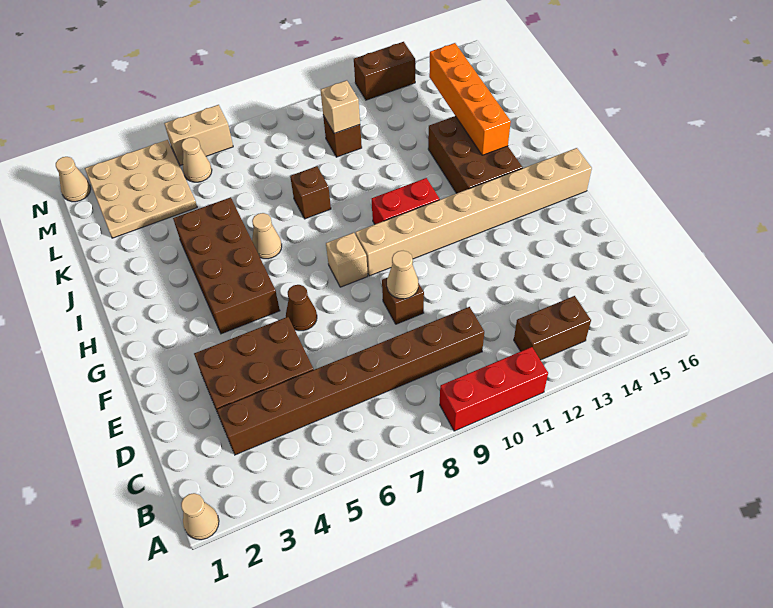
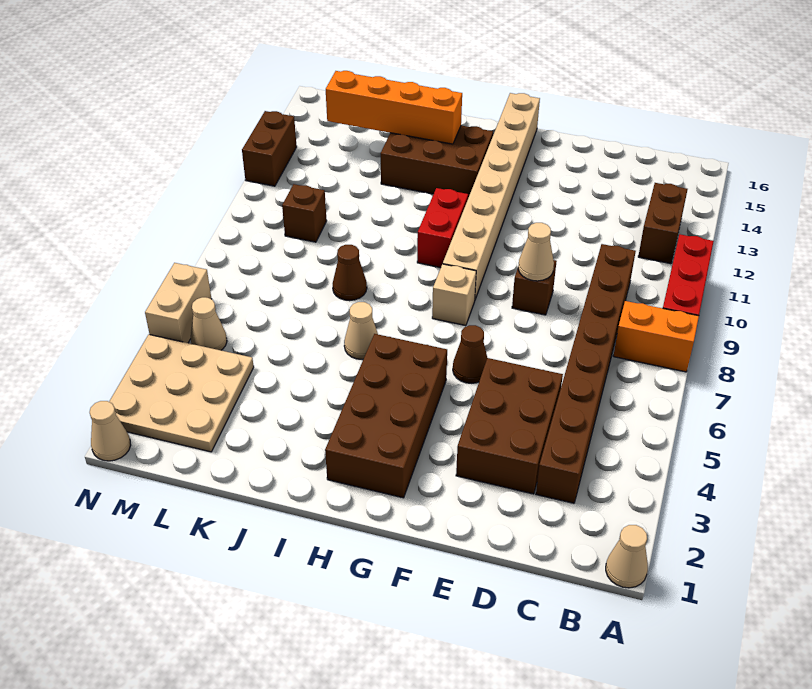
none -> orange 1x2 brick [613,301,699,372]
brown 2x4 brick [173,197,280,334] -> brown 2x4 brick turned to [325,334,447,498]
brown 1x1 brick [290,166,331,219] -> brown 1x1 cone [333,245,367,301]
tan 1x1 brick [321,80,360,134] -> none

